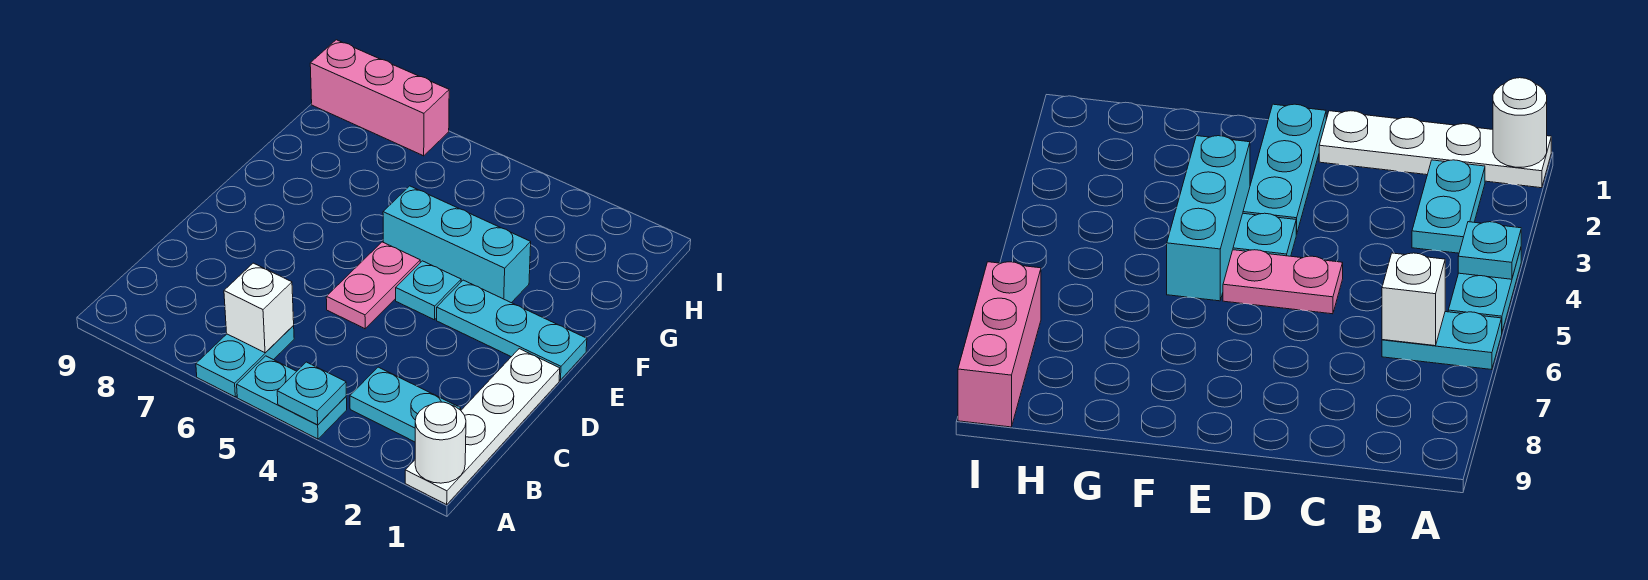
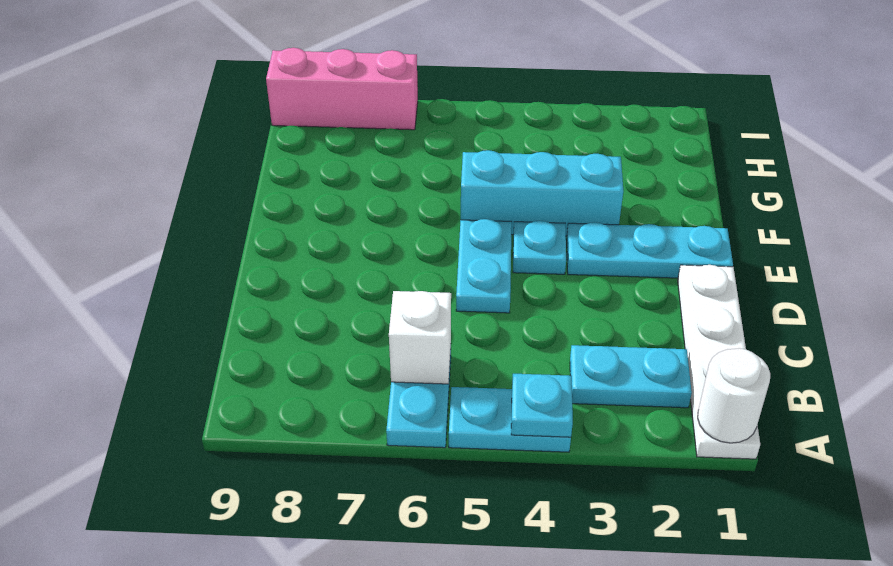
pink 1x2 plate [326,242,420,329] -> cyan 1x2 plate [456,219,512,313]

